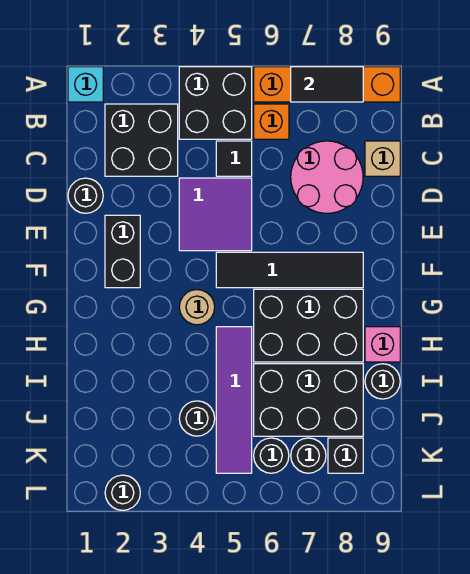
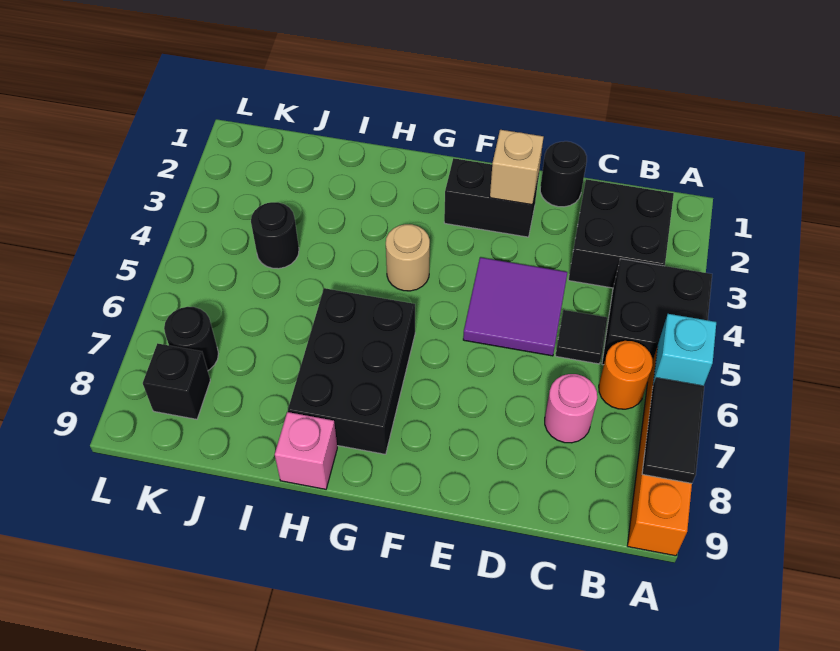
cyan 1x1 brick [68,67,103,102] -> cyan 1x1 brick moved to [653,314,716,386]
orange 1x1 brick [254,104,289,139] -> orange 1x1 round brick [599,341,653,409]
pink 2x2 round brick [291,141,363,213] -> pink 1x1 round brick [545,374,597,443]
tan 1x1 brick [365,141,400,176] -> tan 1x1 brick moved to [490,130,543,205]
black 1x4 tile [216,252,363,288] -> none
purple 1x4 tile [216,327,252,473] -> none
black 2x3 brick [254,364,363,436] -> none
black 1x1 round brick [365,364,400,399] -> none
black 1x1 round brick [254,438,289,473] -> none
black 1x1 round brick [105,475,140,510] -> none

